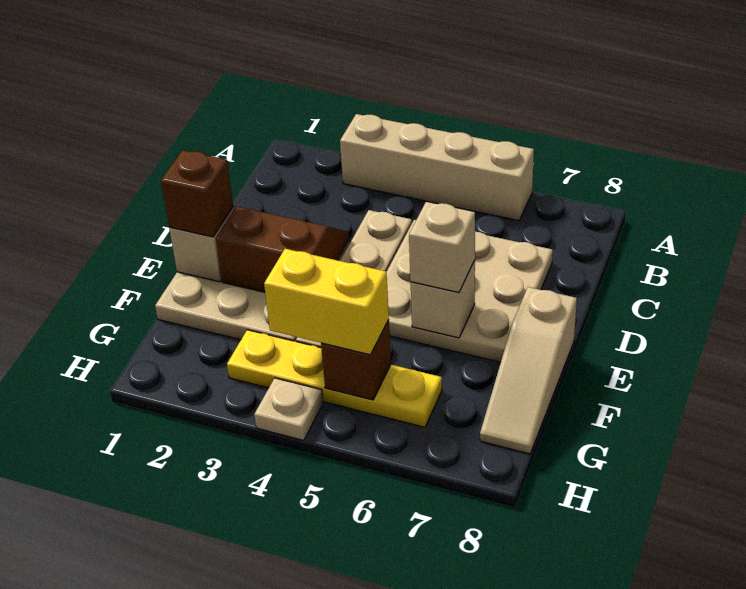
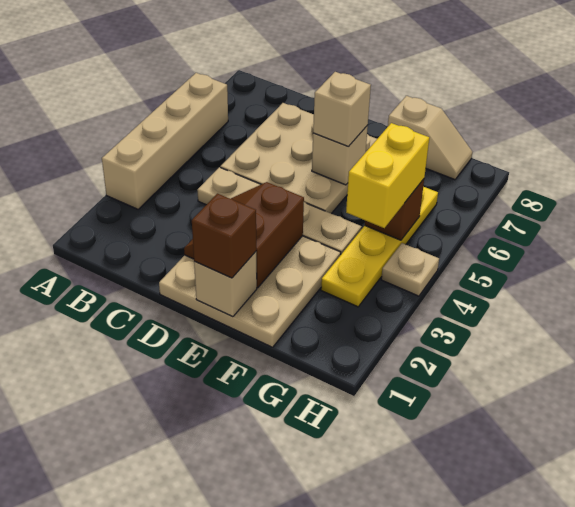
tan 1x3 slope [480,287,577,454] -> tan 1x2 slope [388,96,472,180]

